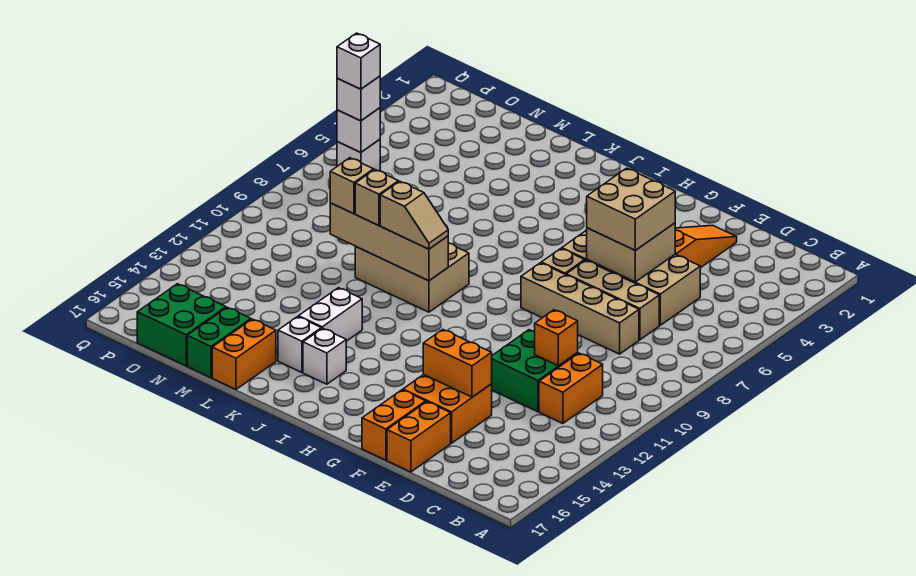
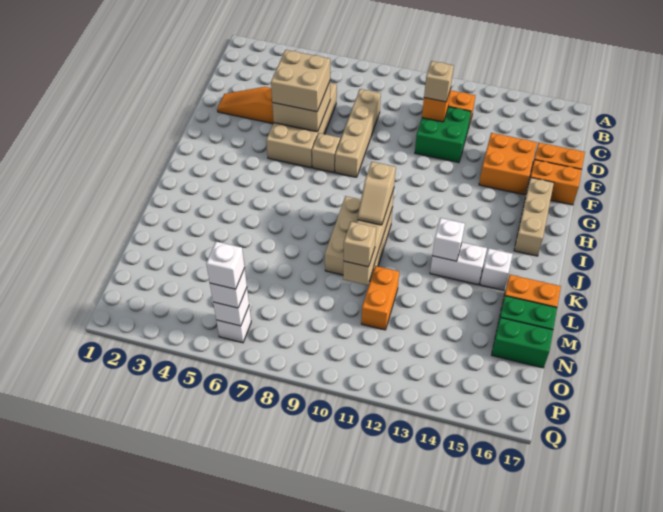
tan 1x3 brick [566,260,659,340] -> tan 1x3 brick moved to [514,178,554,256]
orange 1x2 brick [423,330,492,397] -> orange 1x2 brick moved to [361,266,399,330]
tan 1x2 slope [380,181,448,249] -> tan 1x2 slope turned to [358,162,396,225]
white 1x1 brick [303,328,346,384] -> white 1x1 brick moved to [432,218,465,261]
tan 1x1 brick [355,170,398,226] -> tan 1x1 brick moved to [424,61,454,102]
green 2x2 brick [137,284,226,366] -> green 1x2 brick [492,318,553,368]

